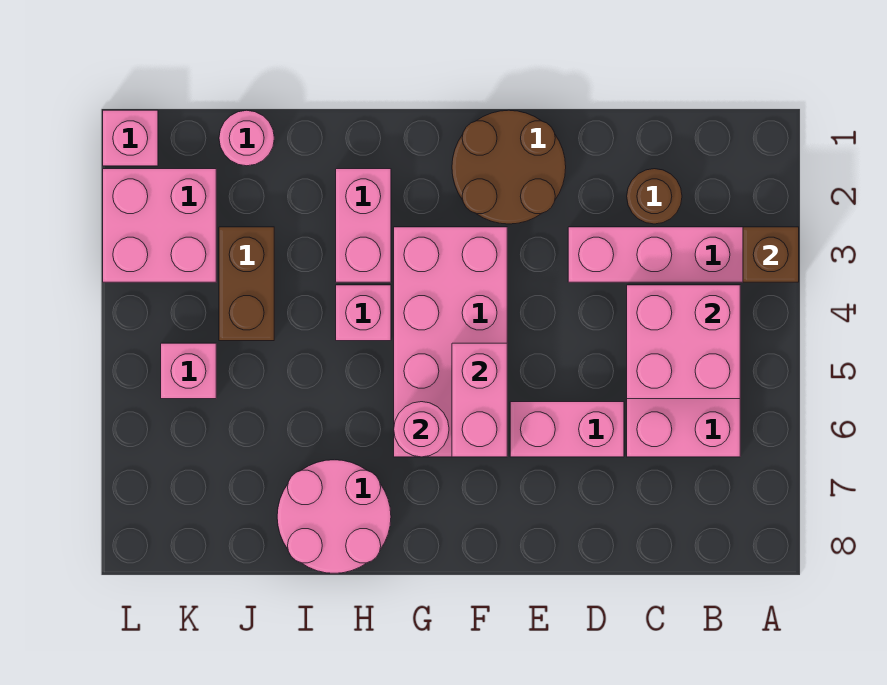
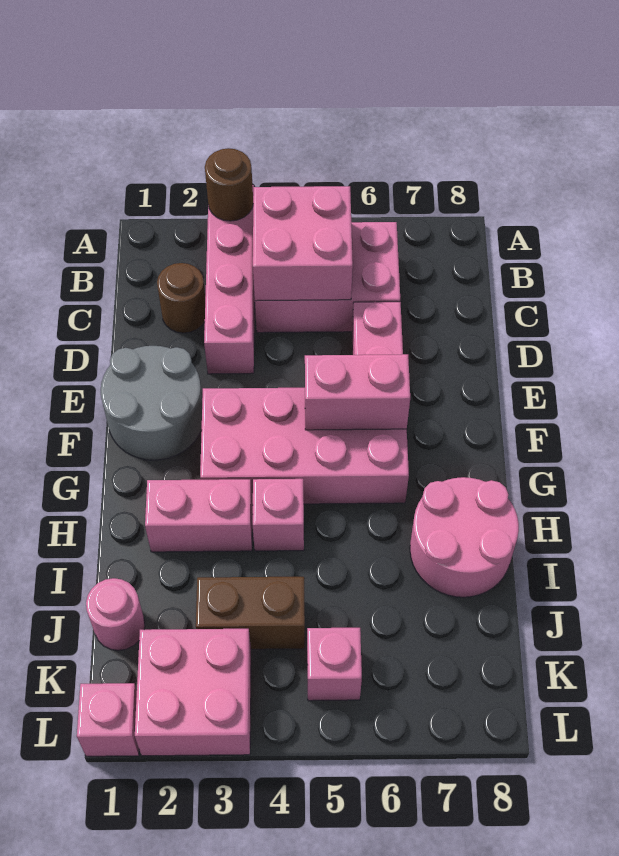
brown 1x1 brick [743,227,799,282] -> brown 1x1 round brick [205,148,253,221]
brown 2x2 round brick [452,110,566,224] -> grey 2x2 round brick [101,346,202,460]
pink 1x1 round brick [394,402,449,457] -> none

